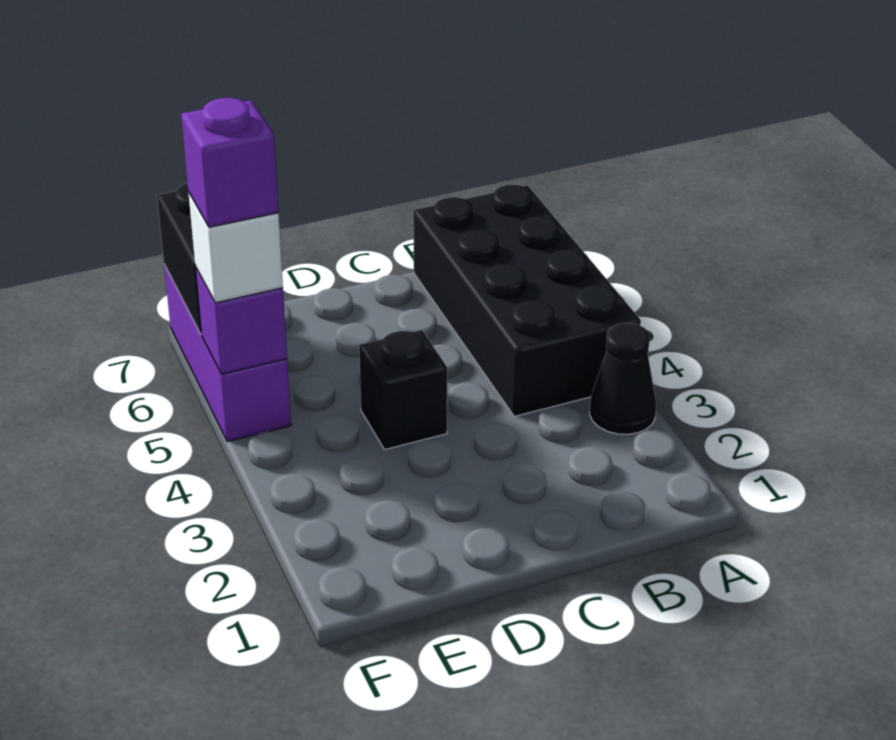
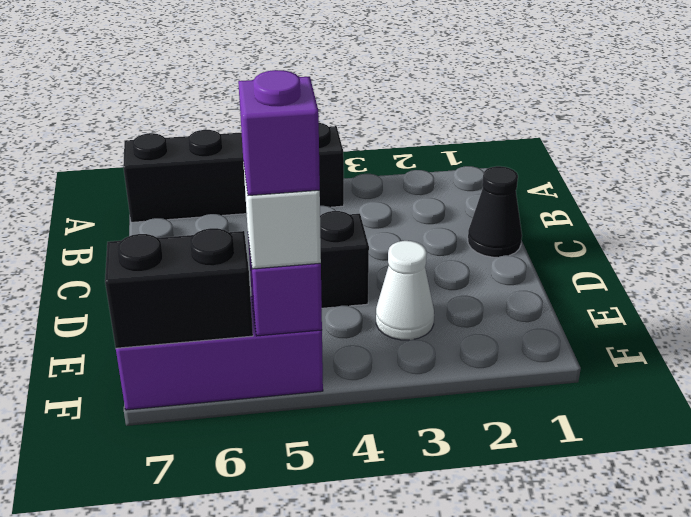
black 1x1 cone [590,323,656,434] -> black 1x1 cone moved to [468,166,522,257]
black 2x4 brick [413,184,641,416] -> black 1x4 brick [123,123,344,222]
none -> white 1x1 cone [376,241,434,340]

